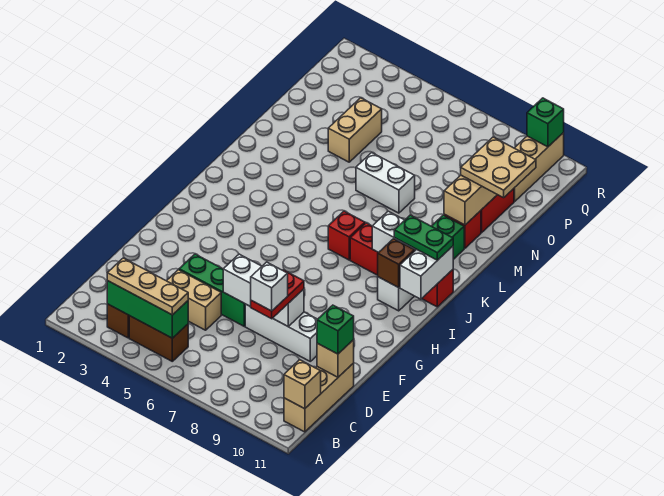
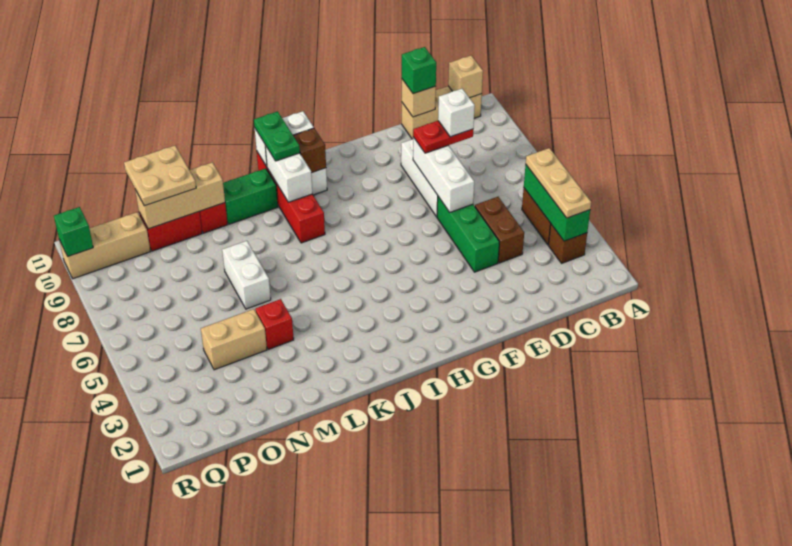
tan 1x2 brick [167,270,221,330] -> brown 1x2 brick [475,197,524,263]
red 1x1 brick [328,211,365,260] -> red 1x1 brick moved to [255,299,294,349]

